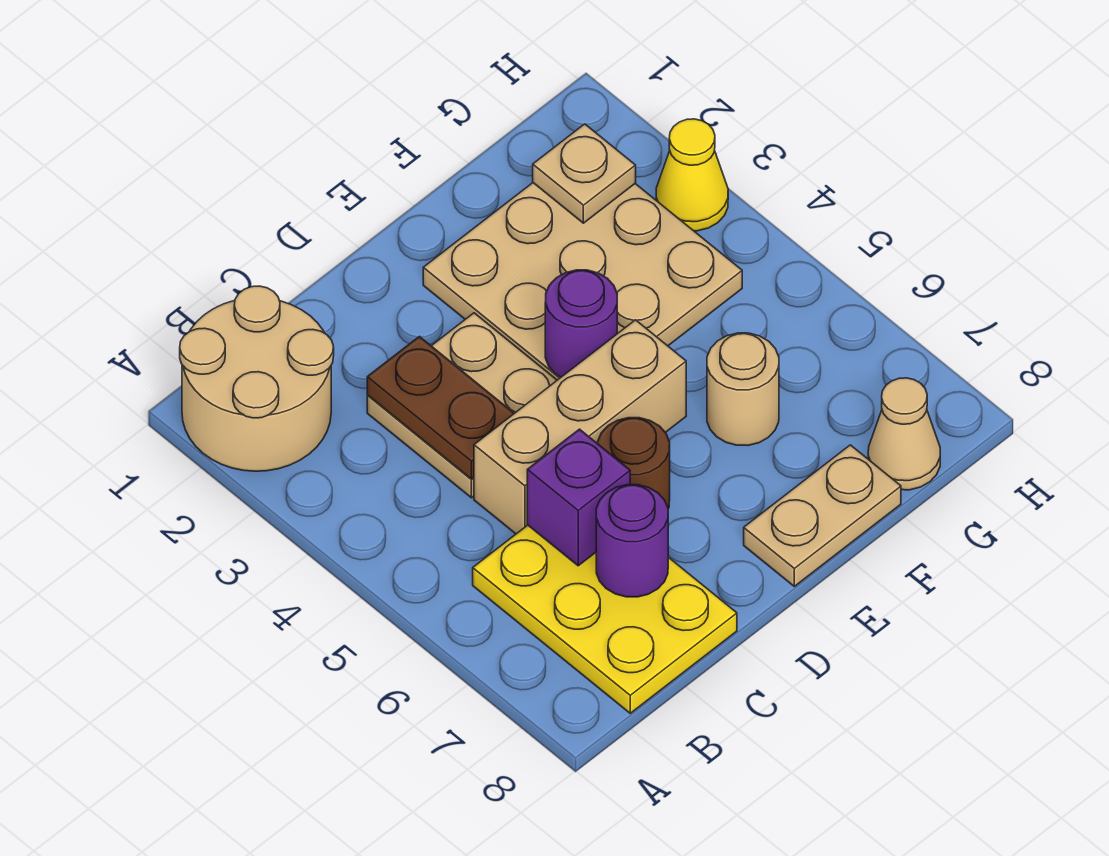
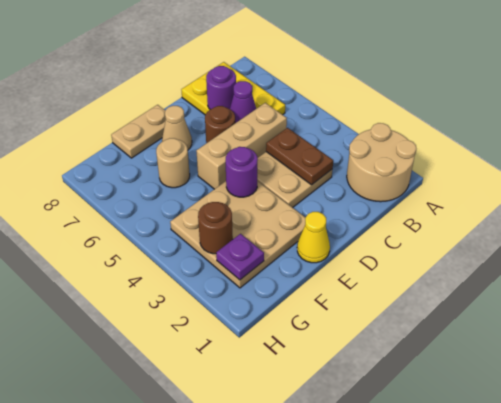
purple 1x1 brick [527,429,630,566] -> purple 1x1 cone [230,81,256,123]
tan 1x1 plate [533,124,636,223] -> purple 1x1 plate [216,234,264,280]
none -> brown 1x1 round brick [198,202,233,254]
tan 1x1 cone [868,378,940,490] -> tan 1x1 cone moved to [162,106,192,150]
yellow 1x1 cone [656,119,728,231] -> yellow 1x1 cone moved to [297,212,330,263]

